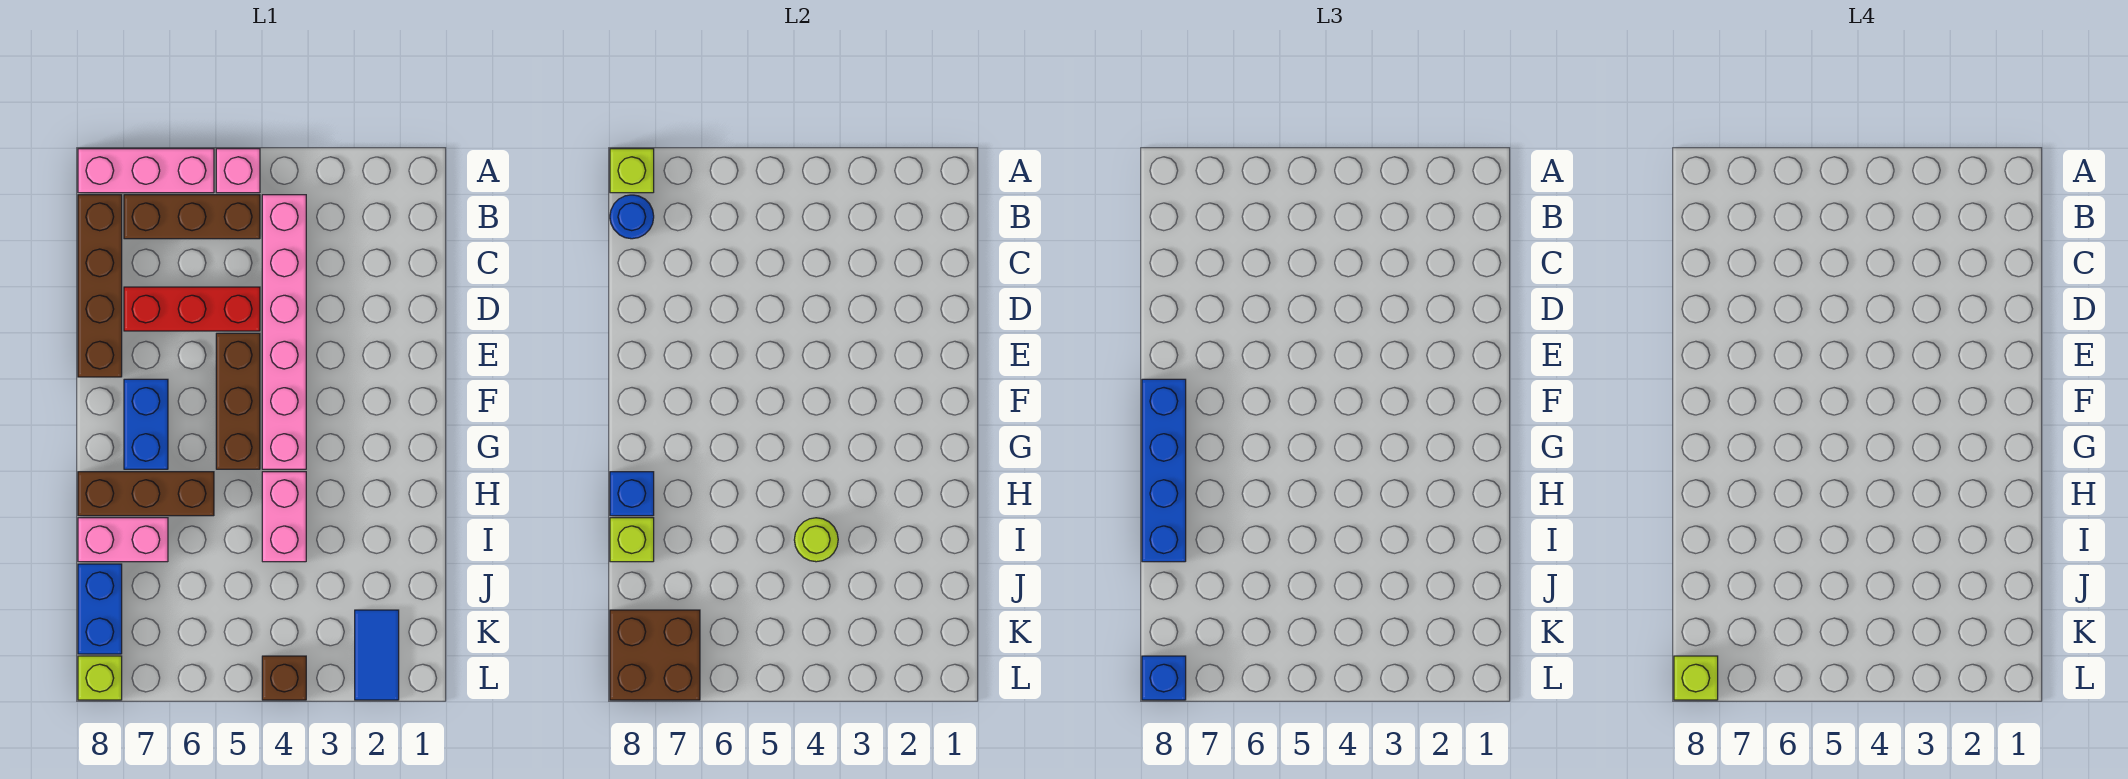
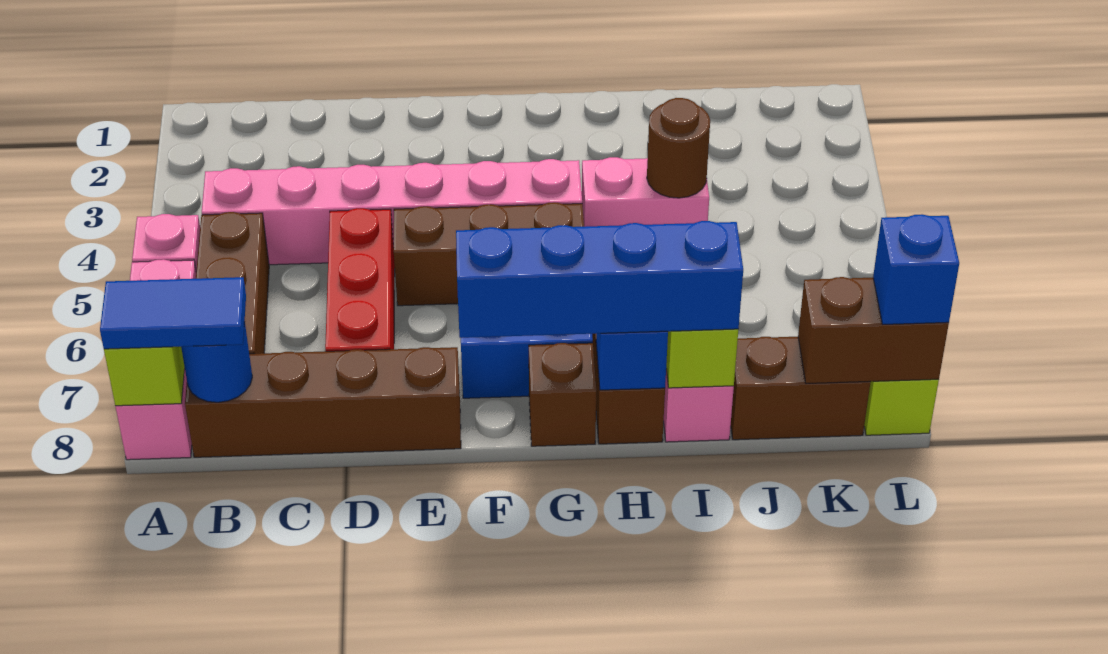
lime 1x1 round brick [794,518,838,562] -> brown 1x1 round brick [647,98,710,198]
blue 1x2 brick [78,564,122,654] -> brown 1x2 brick [731,337,871,440]
blue 1x2 tile [355,610,399,700] -> blue 1x2 tile moved to [100,277,246,349]
brown 2x2 brick [610,610,700,700] -> brown 1x2 brick [798,277,949,384]
brown 1x1 brick [262,656,306,700] -> brown 1x1 brick moved to [529,343,596,446]
lime 1x1 brick [1674,656,1718,700] -> none

